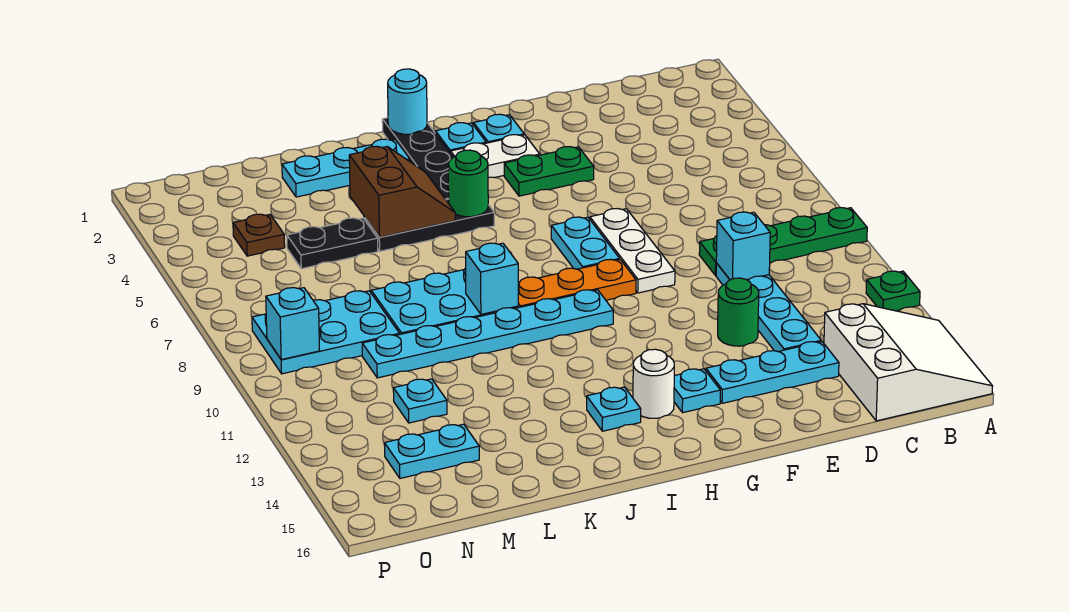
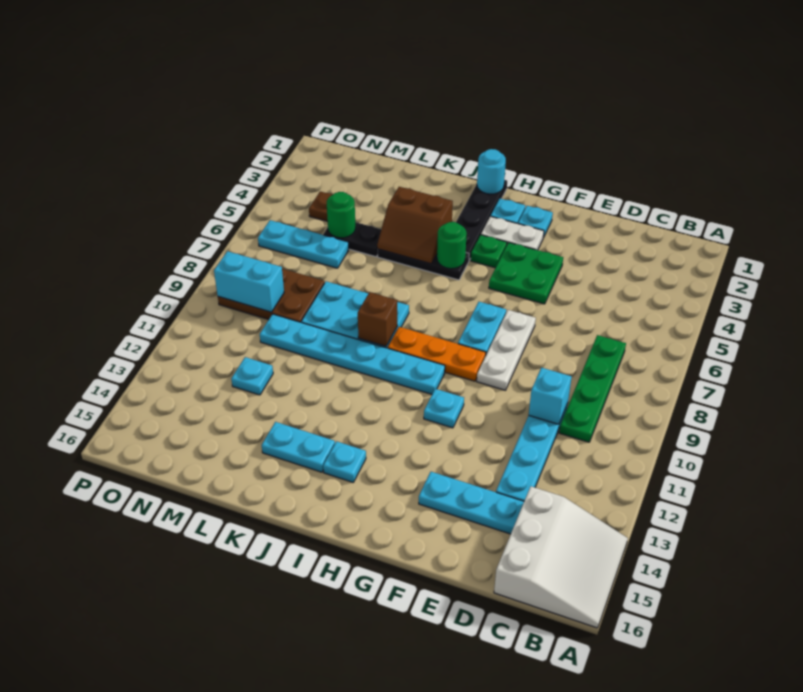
green 1x4 plate [699,208,867,275] -> green 1x4 plate turned to [559,335,626,442]
green 1x1 plate [866,271,920,311] -> green 1x1 plate moved to [471,235,507,268]
green 1x1 round brick [718,278,759,346] -> green 1x1 round brick moved to [327,192,356,238]
green 1x2 plate [504,147,594,196] -> green 2x2 plate [489,242,563,304]
cyan 1x1 plate [674,369,720,413] -> cyan 1x1 plate moved to [424,389,464,428]
white 1x1 round brick [633,349,674,418] -> none
cyan 1x3 plate [282,139,410,197] -> cyan 1x3 plate moved to [258,220,349,268]
brown 2x2 slope [349,146,455,237] -> brown 2x2 slope turned to [377,187,453,264]
cyan 1x1 brick [466,243,518,314] -> brown 1x1 brick [358,292,397,346]
cyan 2x3 plate [252,291,400,374] -> brown 2x3 plate [218,269,325,322]
cyan 1x2 plate [384,424,479,478] -> cyan 1x2 plate moved to [262,422,335,472]
cyan 1x1 brick [266,288,320,360] -> cyan 1x2 brick [214,251,284,312]

